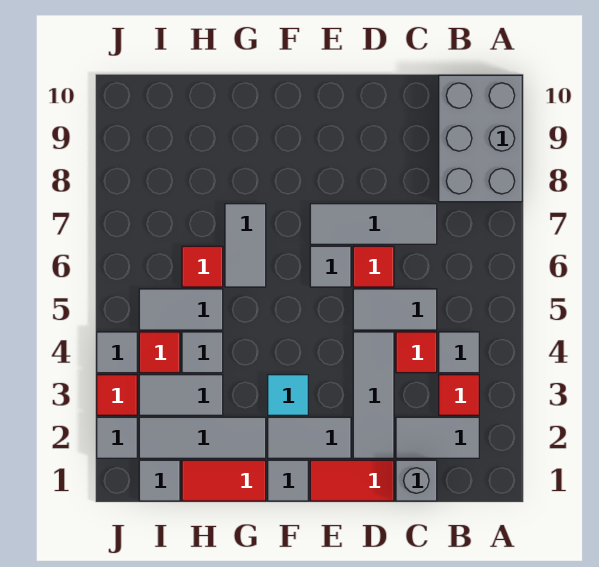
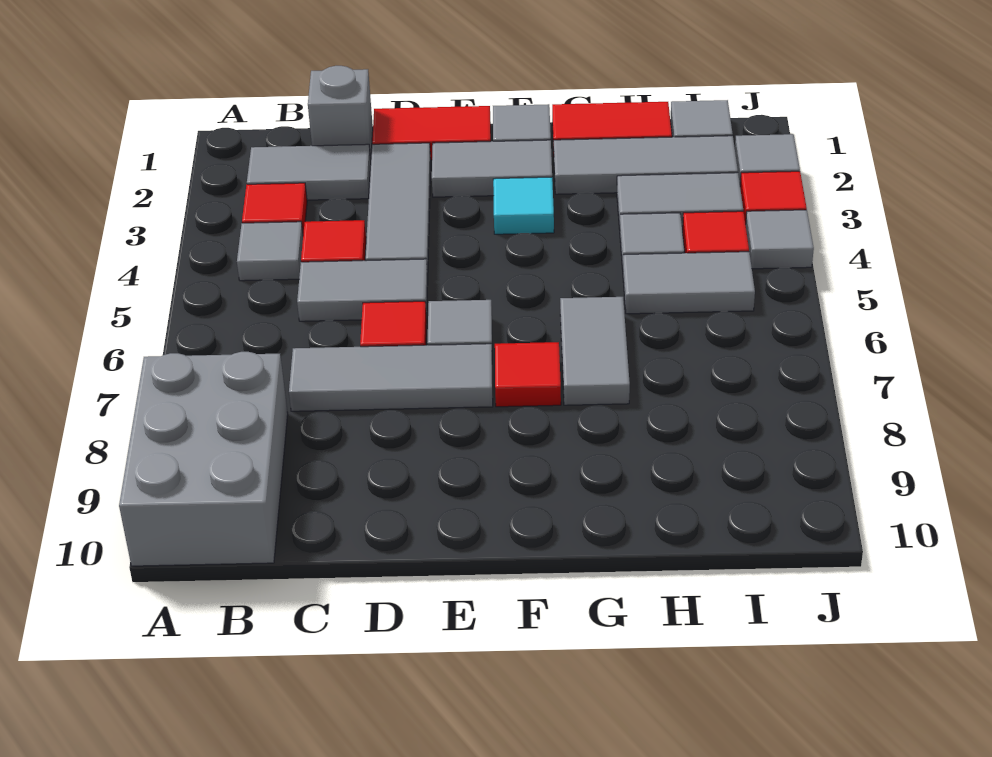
red 1x1 tile [182,246,223,287] -> red 1x1 tile moved to [495,342,561,407]

